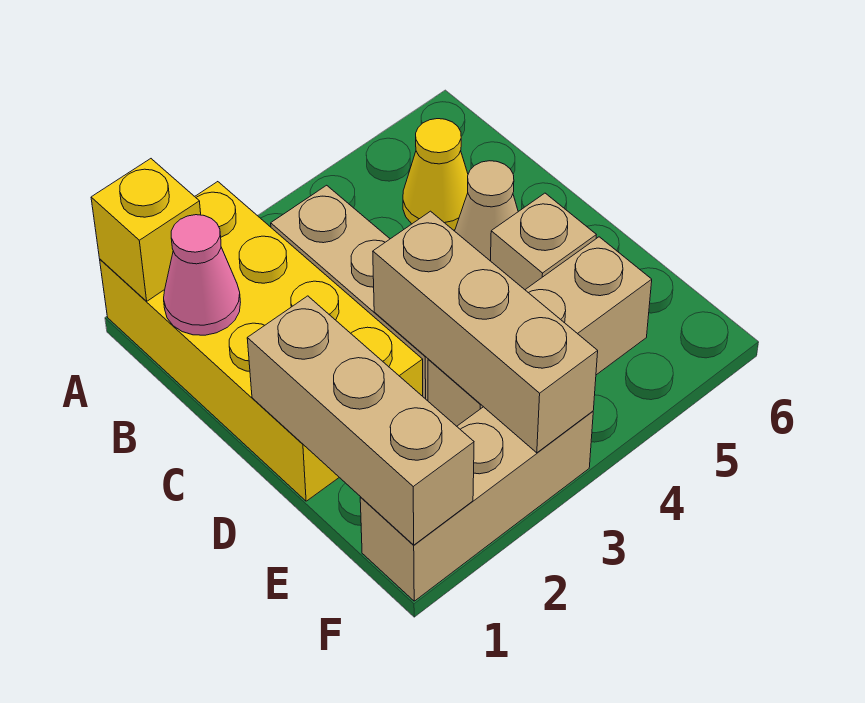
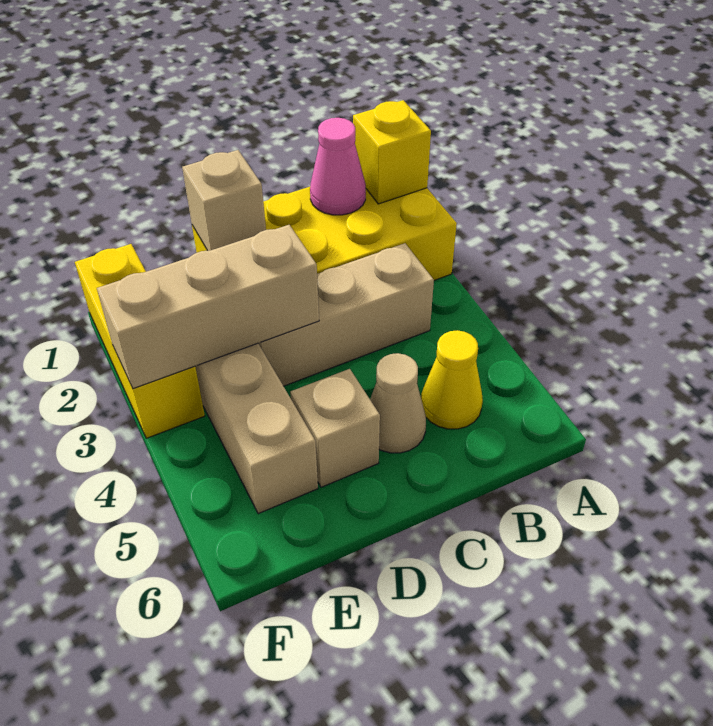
tan 1x3 brick [247,296,474,545] -> tan 1x1 brick [182,150,266,251]
tan 1x3 brick [360,407,593,601] -> yellow 1x3 brick [75,244,205,438]

